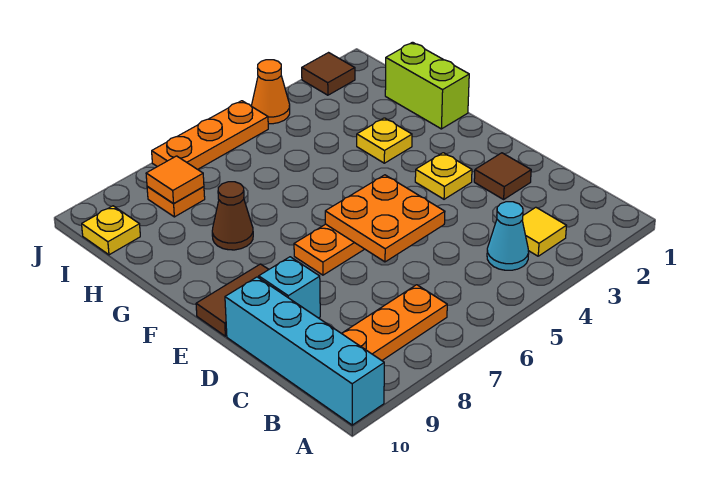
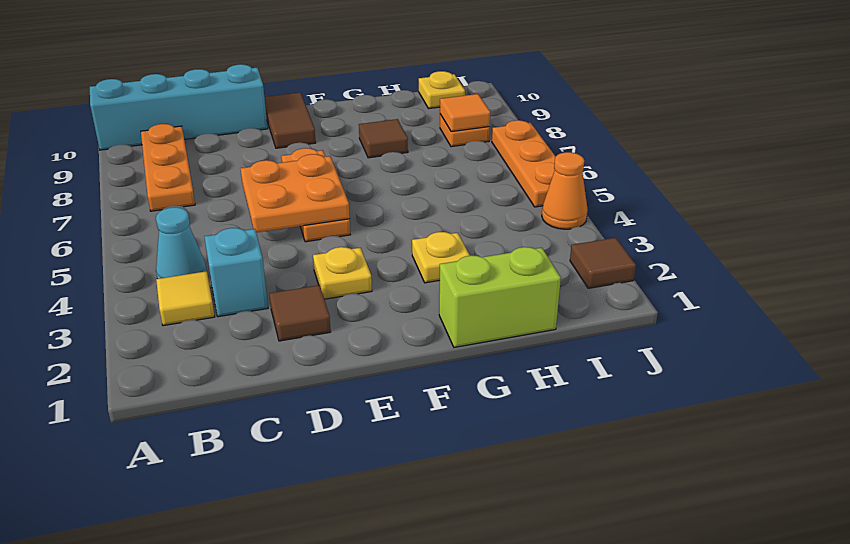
cyan 1x1 brick [259,257,320,318] -> cyan 1x1 brick moved to [204,228,268,317]
brown 1x1 cone [212,182,253,250] -> brown 1x1 tile [359,119,408,158]

